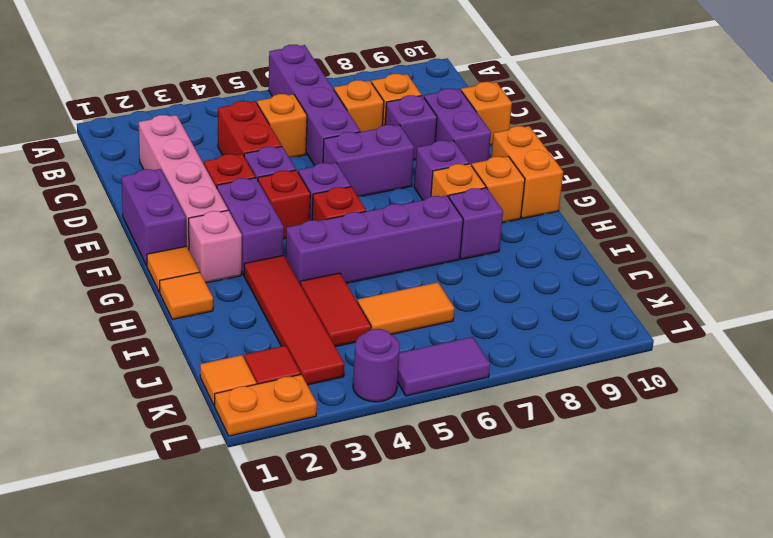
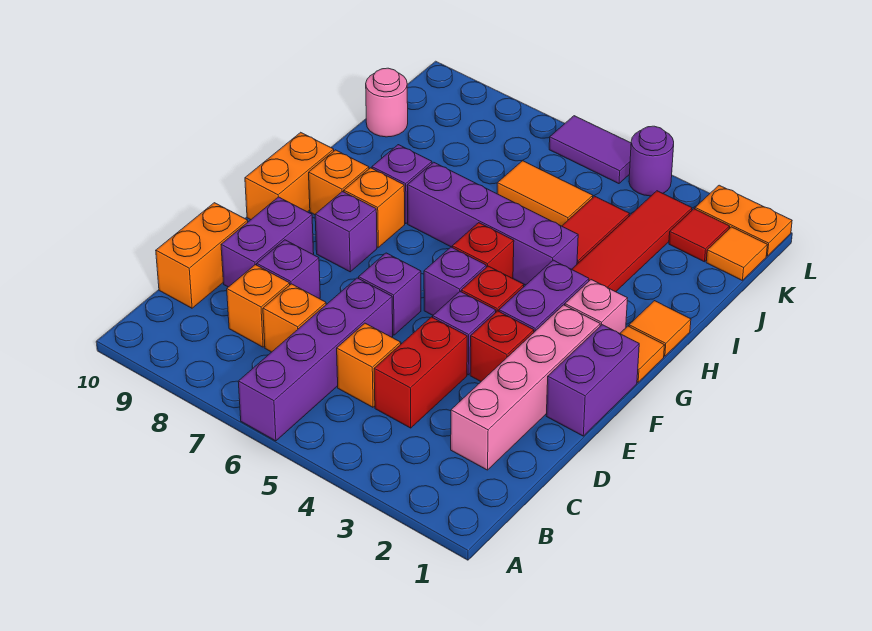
orange 1x1 brick [461,82,512,145] -> orange 1x2 brick [156,203,248,308]
purple 1x2 brick [323,125,414,196] -> purple 1x1 brick [359,253,421,335]
none -> pink 1x1 round brick [366,68,408,137]

